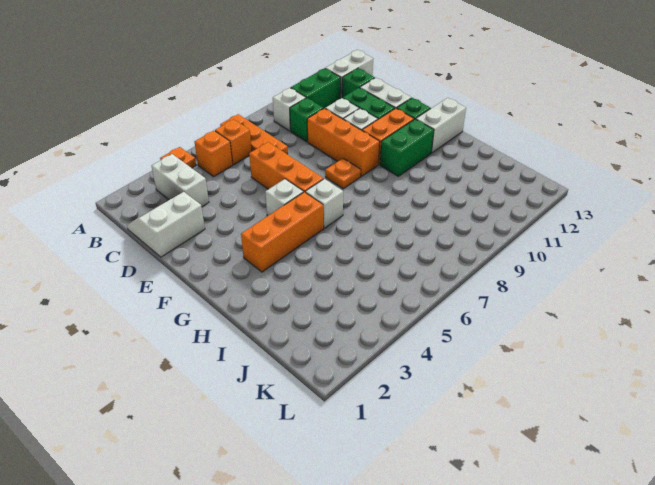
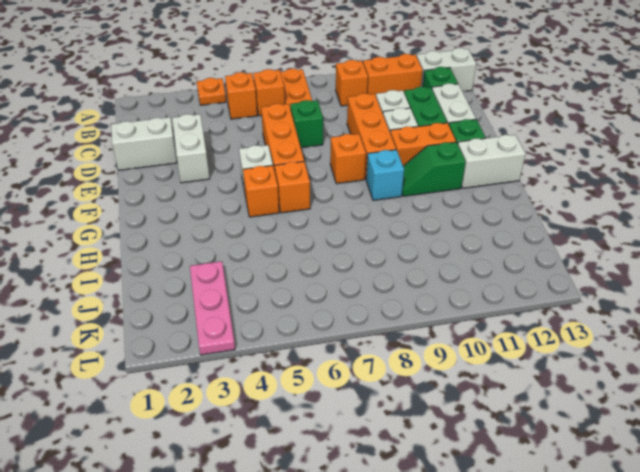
white 1x2 brick [152,154,209,207] -> white 1x2 brick moved to [172,114,210,183]
white 1x1 brick [273,88,306,131] -> orange 1x1 brick [336,60,368,106]
green 1x2 brick [291,68,341,108] -> orange 1x2 brick [363,54,423,95]
green 1x1 brick [290,98,324,142] -> green 1x1 brick moved to [290,100,323,148]
orange 1x1 plate [325,158,361,189] -> orange 1x1 brick [330,134,366,184]
orange 1x3 brick [241,192,324,272] -> orange 1x1 brick [243,165,279,217]
white 1x1 brick [305,179,343,228] -> orange 1x1 brick [275,161,310,213]
none -> cyan 1x1 brick [366,150,404,200]
green 1x2 brick [380,119,434,176] -> green 1x2 slope [402,142,466,196]
none -> pink 1x3 plate [190,261,235,355]

